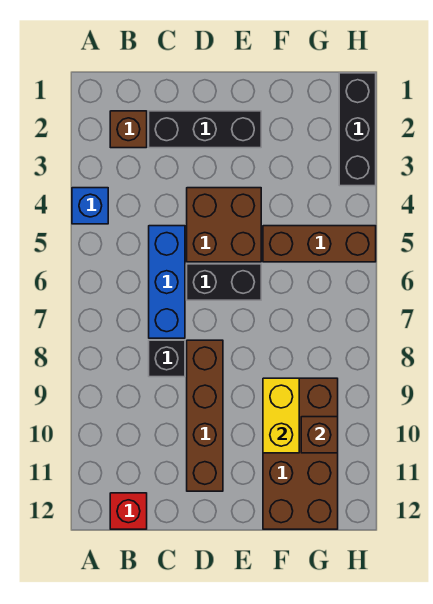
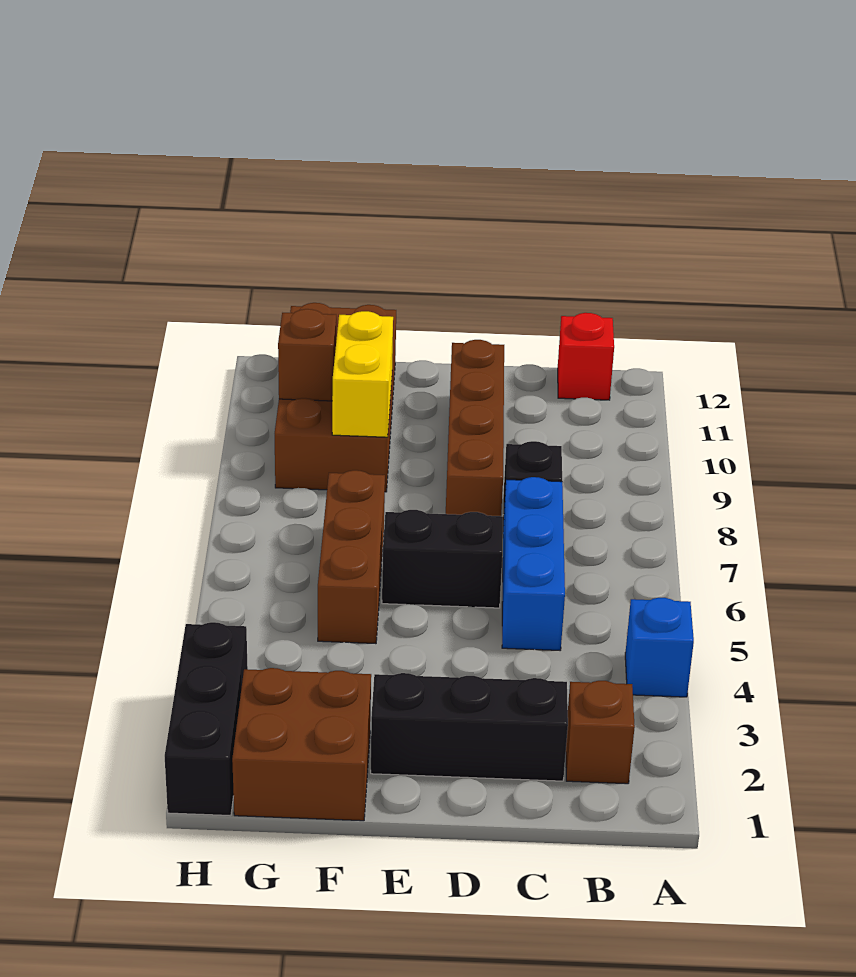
brown 2x2 brick [187,188,261,262] -> brown 2x2 brick moved to [232,668,371,821]
brown 1x3 brick [263,226,376,262] -> brown 1x3 brick turned to [318,470,385,644]

